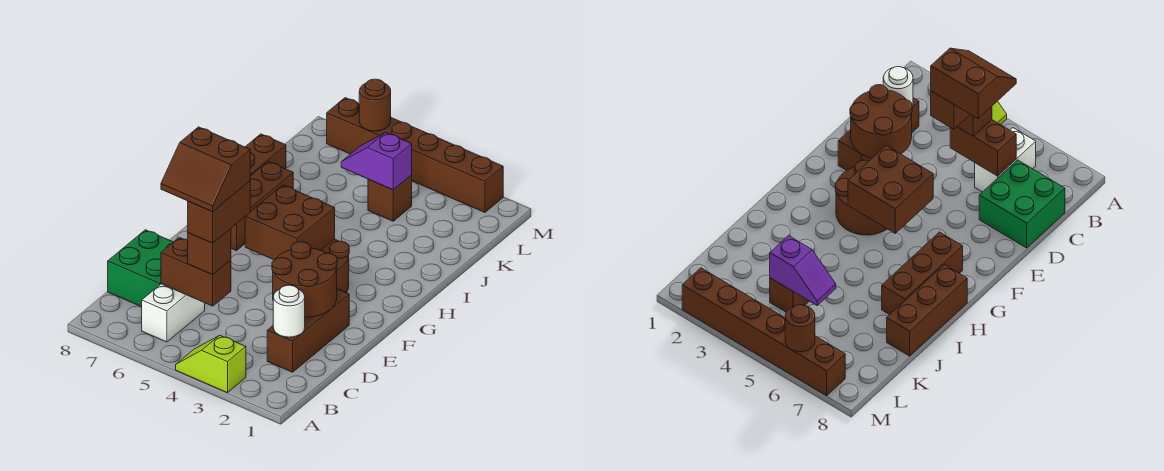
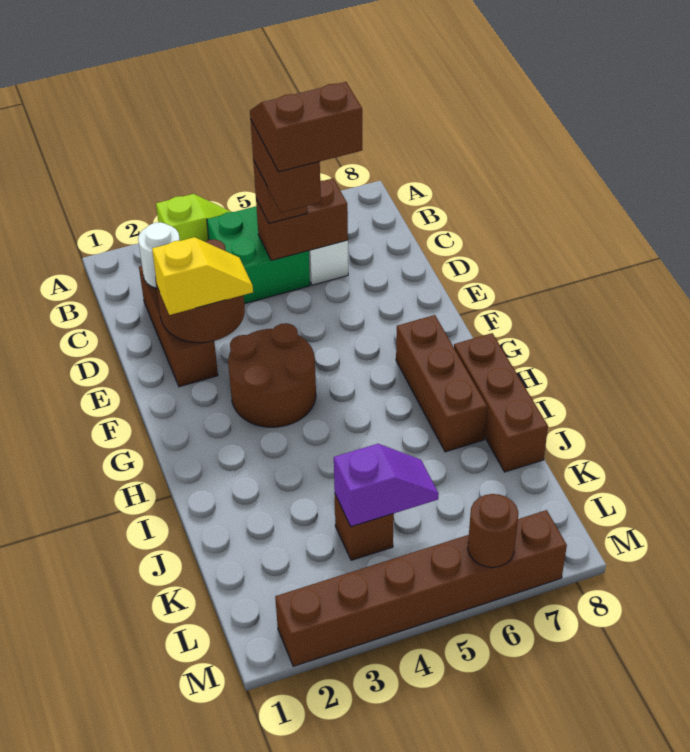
green 2x2 brick [108,230,173,307] -> green 2x2 brick moved to [207,206,310,304]
none -> yellow 1x2 slope [152,237,253,315]
brown 2x2 brick [245,185,335,260] -> none

